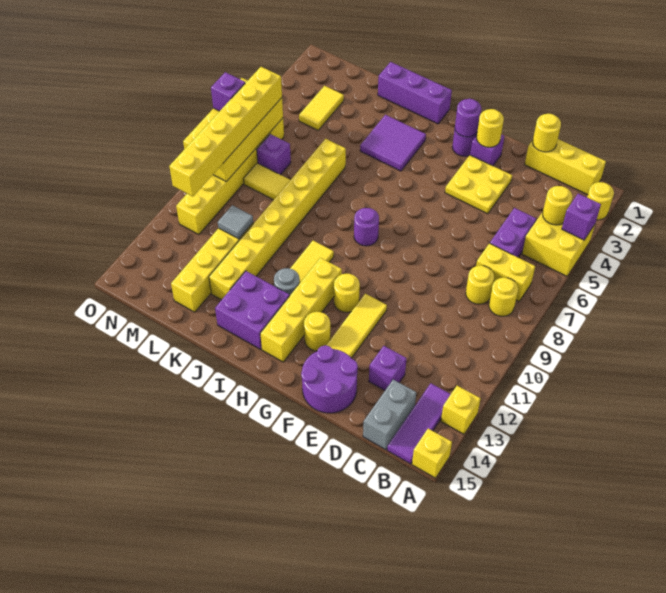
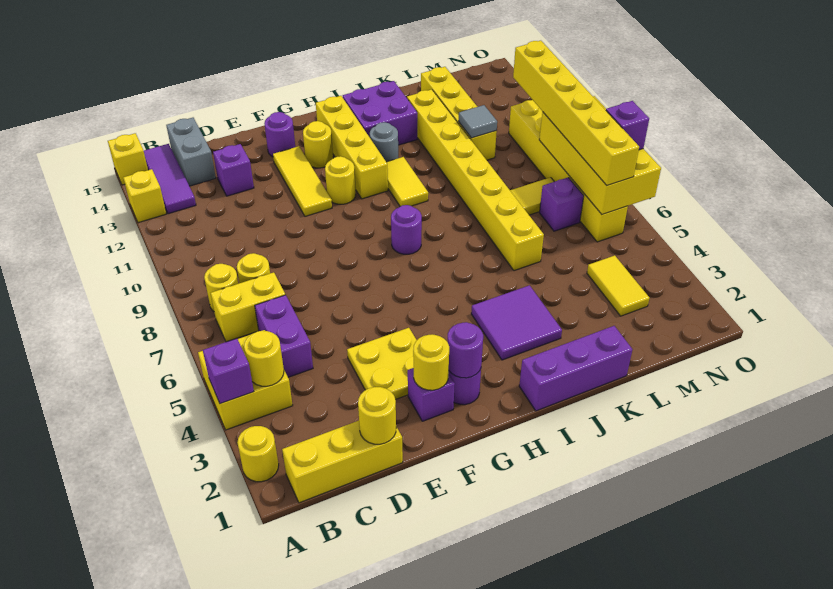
purple 2x2 round brick [301,345,358,413] -> purple 1x1 round brick [264,112,295,157]

